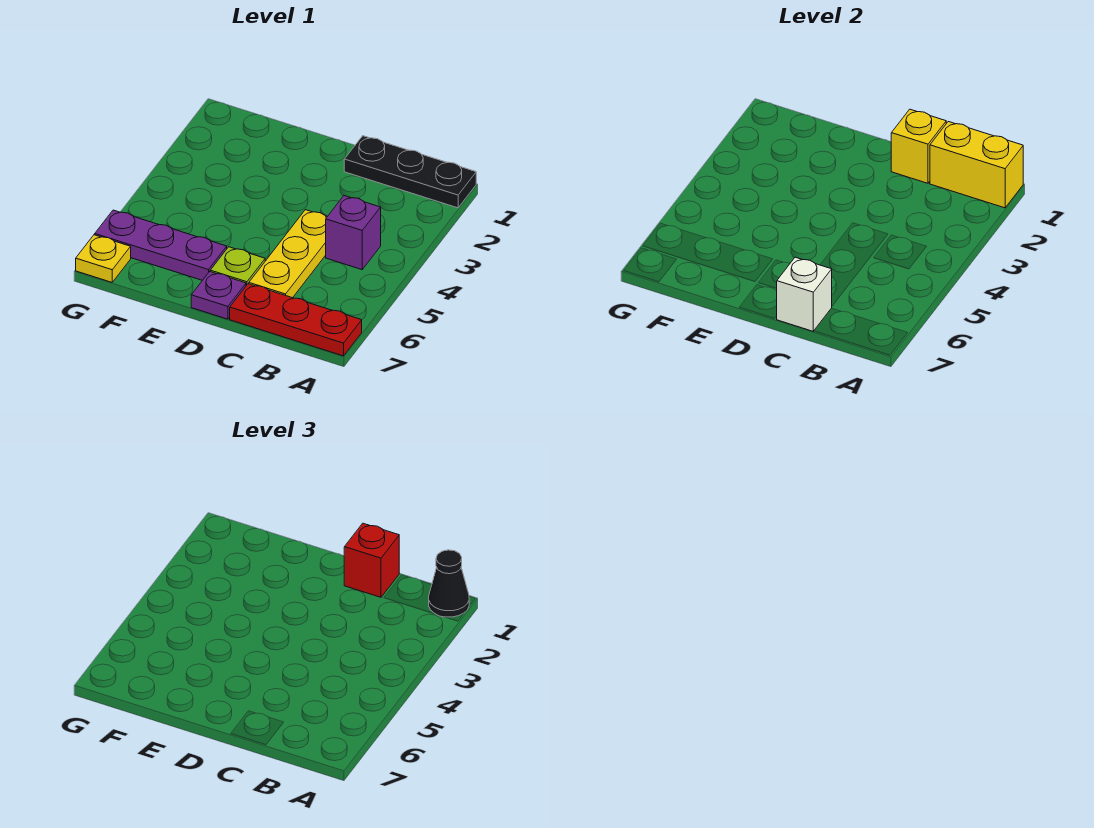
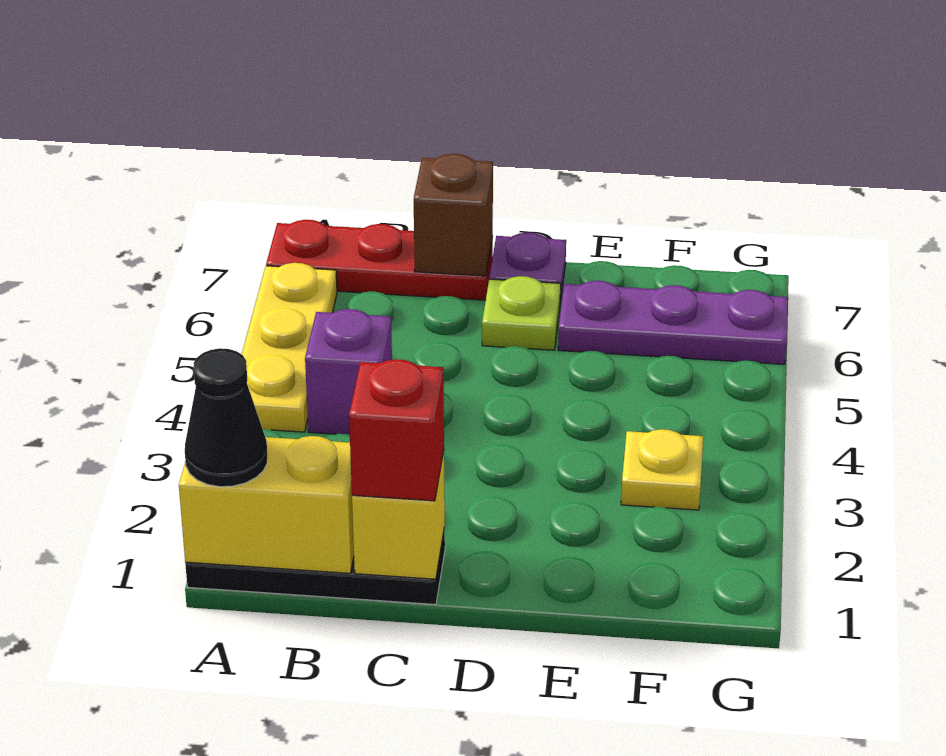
yellow 1x3 plate [249,210,327,298] -> yellow 1x3 plate moved to [242,263,337,432]
white 1x1 brick [776,257,832,331] -> brown 1x1 brick [414,154,493,276]
yellow 1x1 plate [76,235,131,282] -> yellow 1x1 plate moved to [621,429,703,510]

